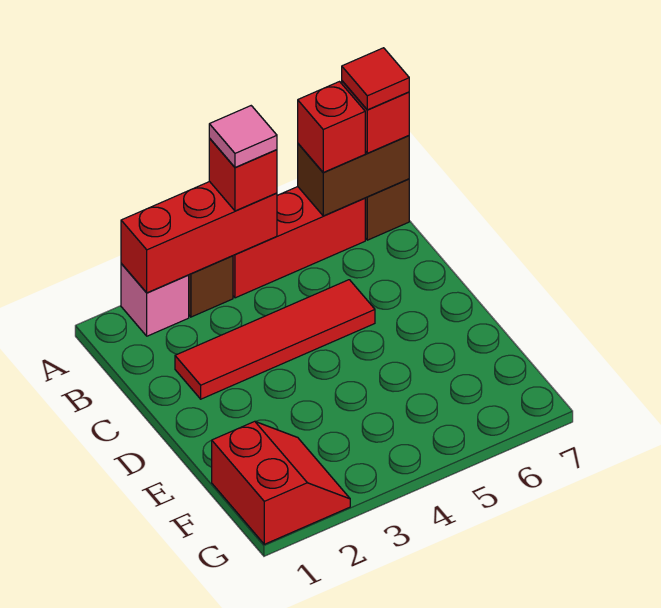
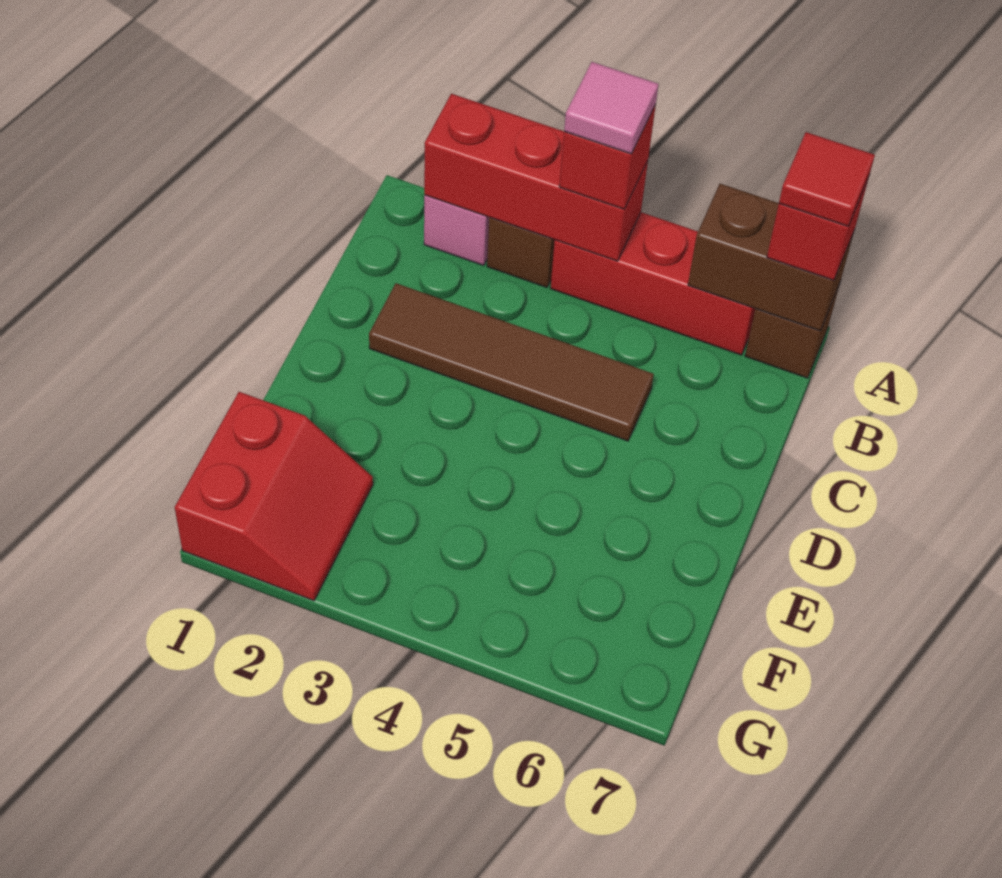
red 1x1 brick [298,82,365,172] -> none
red 1x4 tile [175,280,375,399] -> brown 1x4 tile [369,283,654,441]

